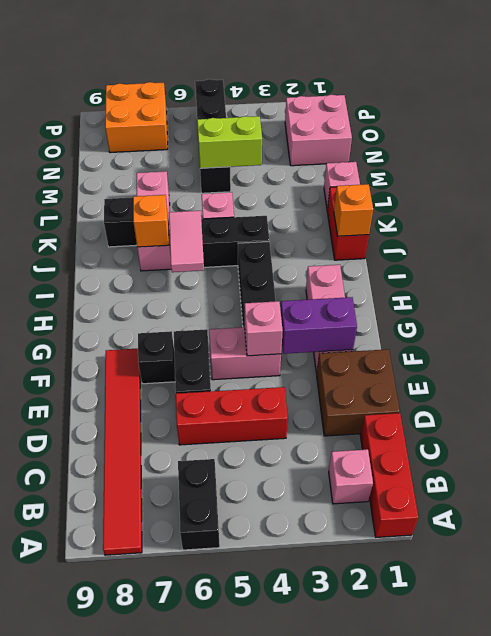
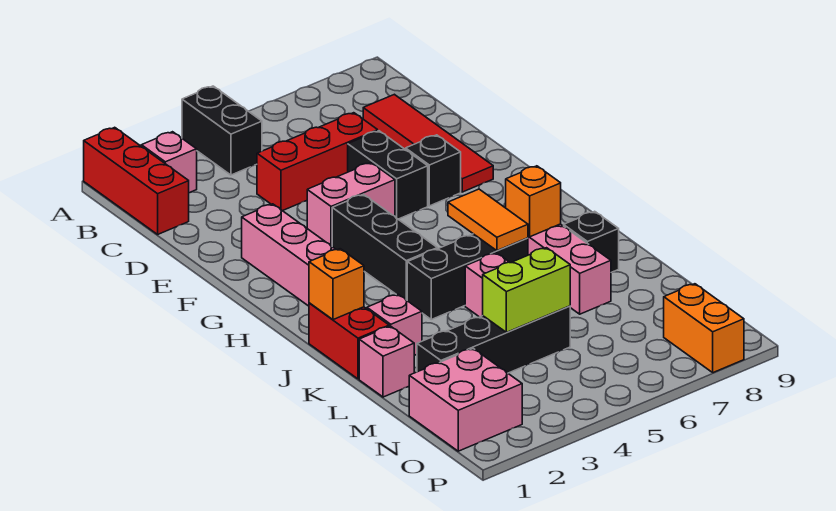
black 1x2 brick [178,459,220,550] -> black 1x2 brick moved to [182,86,262,175]
red 1x6 tile [103,349,142,555] -> red 1x4 tile [363,94,493,192]
brown 2x2 brick [317,349,400,436] -> none
purple 1x2 brick [281,297,357,354] -> none
pink 1x1 brick [245,301,283,356] -> pink 1x1 brick moved to [367,294,422,355]
pink 1x2 tile [169,211,204,272] -> orange 1x2 tile [448,189,528,251]
black 1x4 brick [195,79,231,193] -> black 1x4 brick turned to [417,306,570,373]
orange 2x2 brick [105,82,168,153] -> orange 1x2 brick [664,284,744,373]

